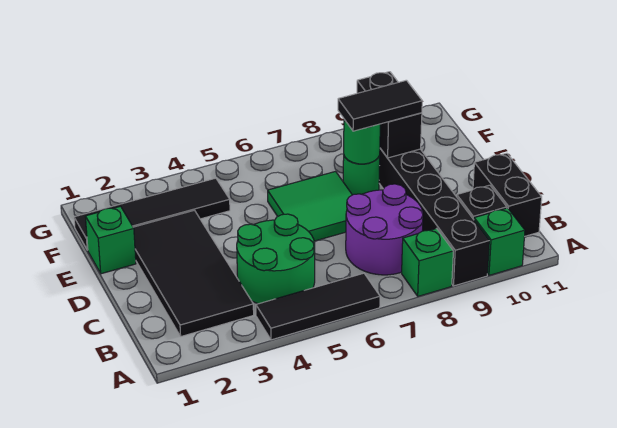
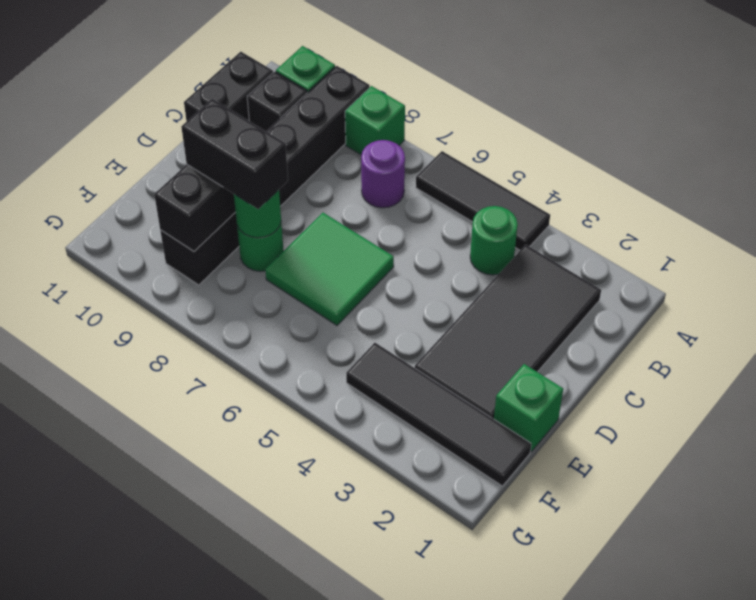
green 2x2 round brick [237,214,315,304] -> green 1x1 round brick [470,206,518,275]
purple 2x2 round brick [346,184,423,275] -> purple 1x1 round brick [361,140,405,208]
black 1x2 tile [338,80,422,131] -> black 1x2 brick [181,99,288,209]

